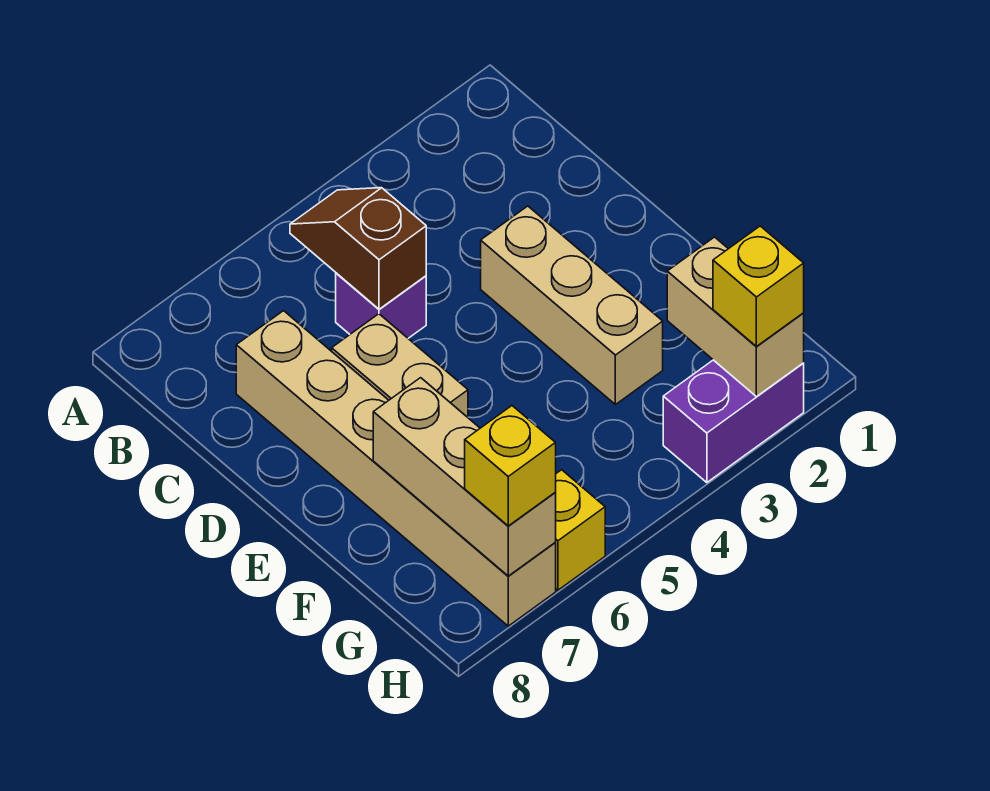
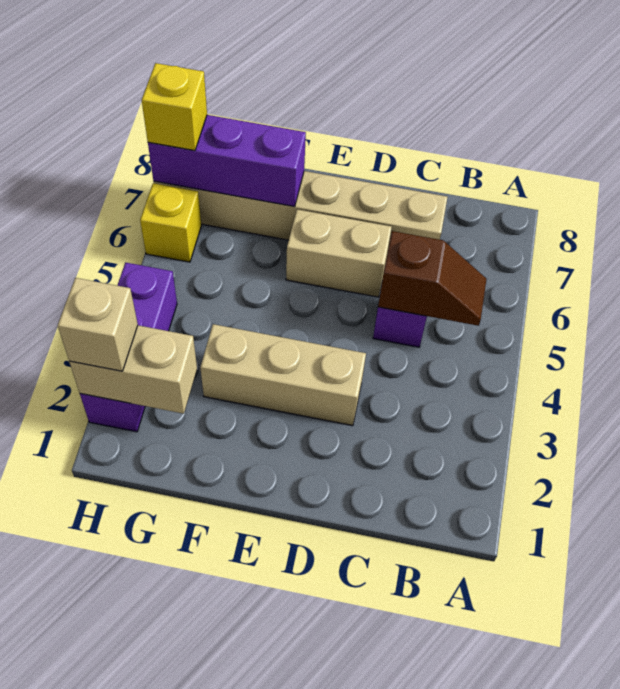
tan 1x3 brick [373,378,556,576] -> purple 1x3 brick [148,115,306,207]
purple 1x2 brick [663,360,804,483] -> purple 1x3 brick [80,262,177,432]
yellow 1x1 brick [713,226,804,346] -> tan 1x1 brick [58,278,138,371]

